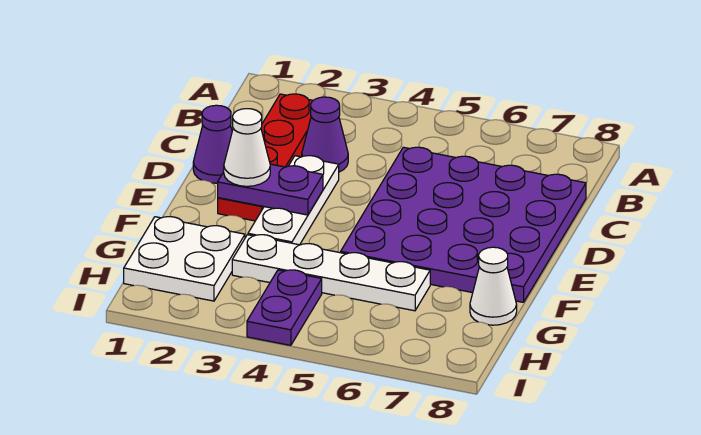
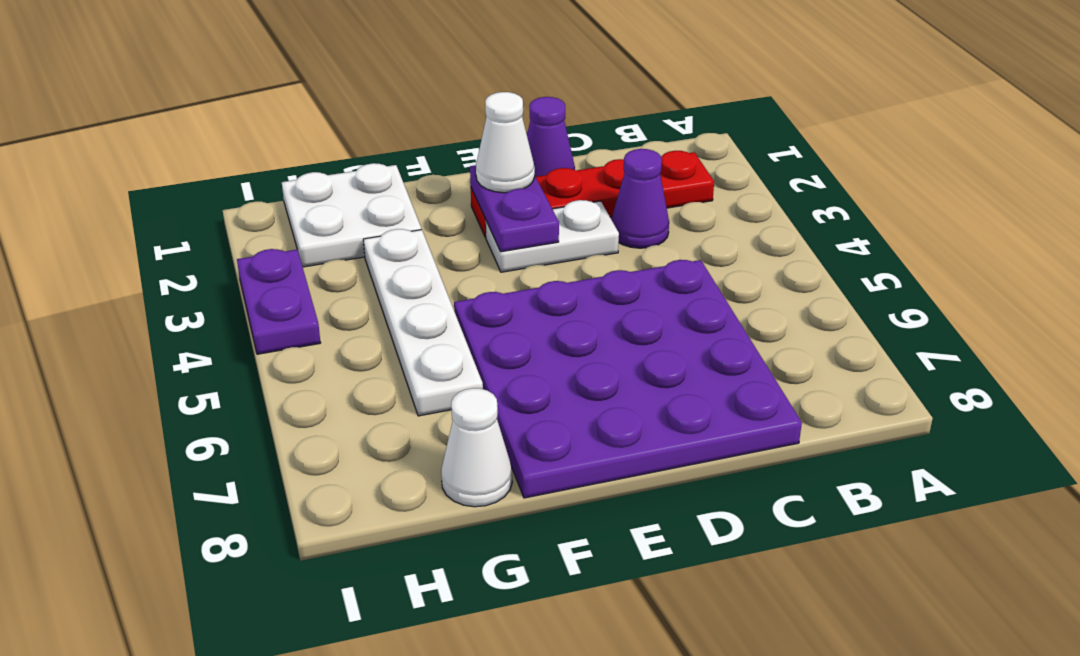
white 1x3 plate [248,156,339,245] -> white 1x2 plate [486,200,619,272]
purple 1x2 plate [247,270,322,345] -> purple 1x2 plate turned to [237,249,321,354]

